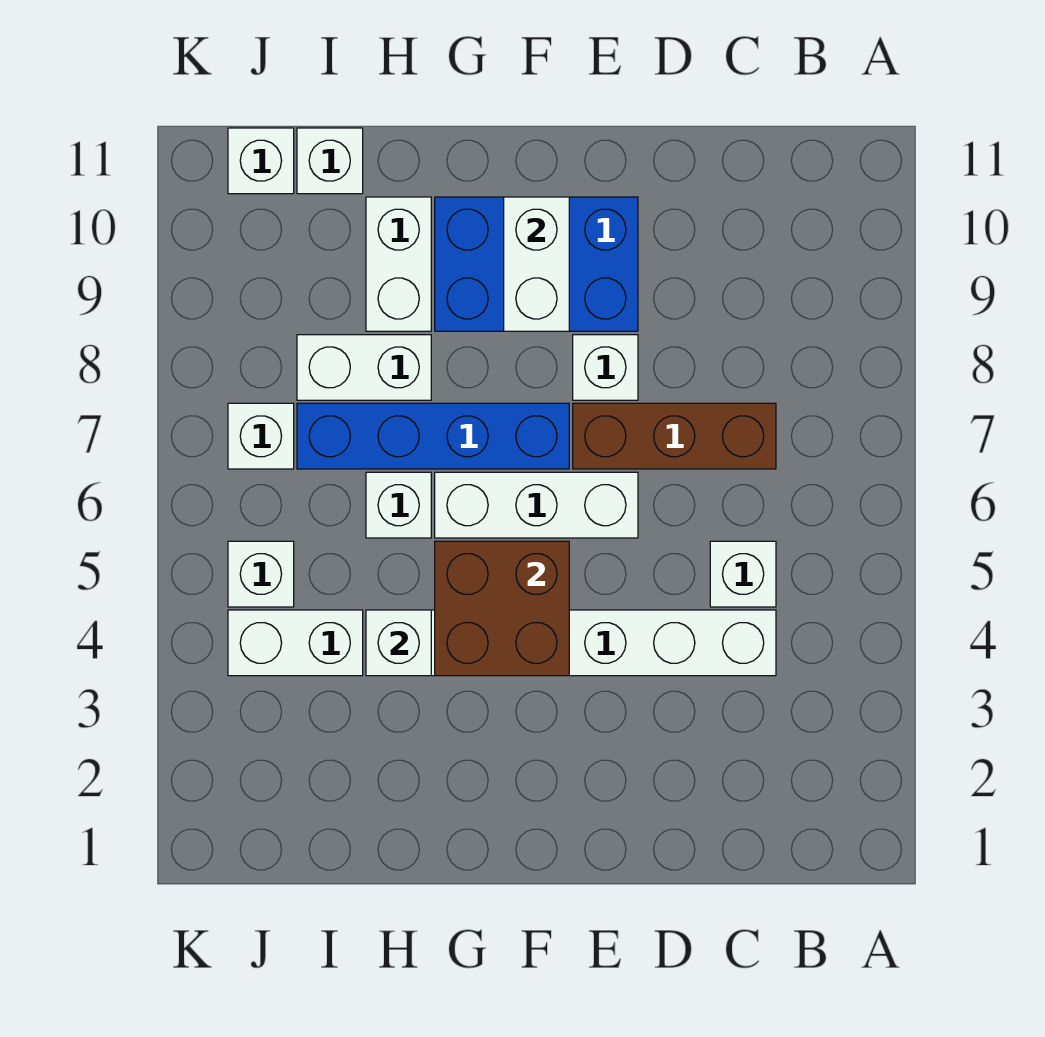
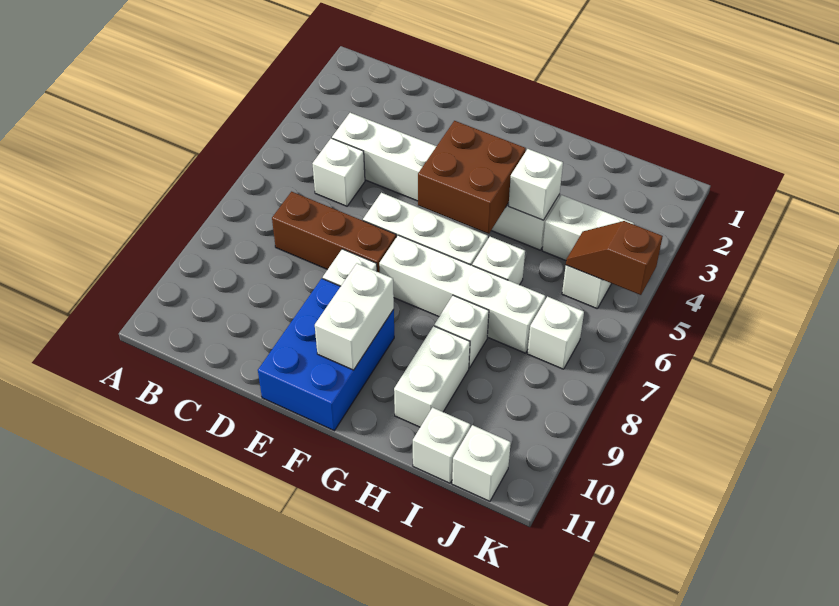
blue 2x3 brick [435,197,638,331] -> blue 2x3 brick turned to [258,279,394,431]
blue 1x4 brick [297,403,569,469] -> white 1x4 brick [379,235,545,353]
white 1x2 brick [297,335,431,400] -> white 1x1 brick [434,295,489,368]
none -> brown 1x2 slope [566,221,663,295]

